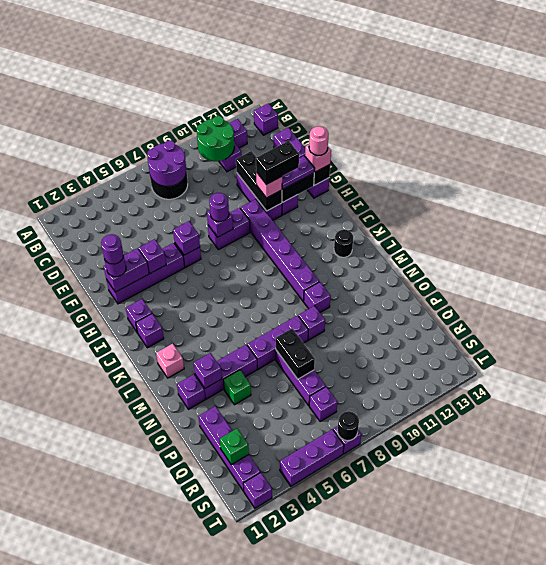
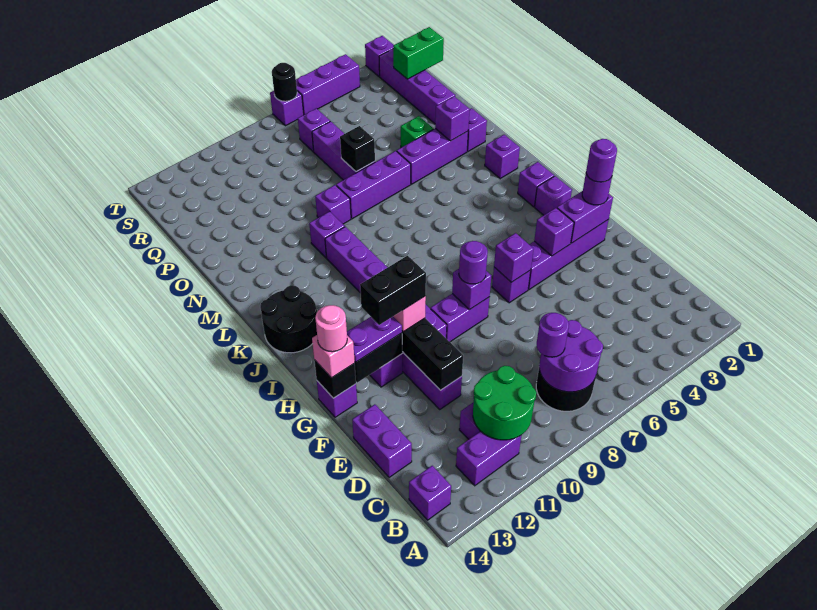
none -> purple 1x1 round brick [537,313,569,357]
black 1x1 round brick [334,230,353,257] -> black 2x2 round brick [260,285,317,353]
pink 1x1 brick [156,344,184,378] -> purple 1x1 brick [485,135,520,179]
black 1x2 brick [276,329,315,379] -> black 1x1 brick [340,126,375,171]
green 1x1 brick [220,429,249,465] -> green 1x2 brick [393,27,444,79]

